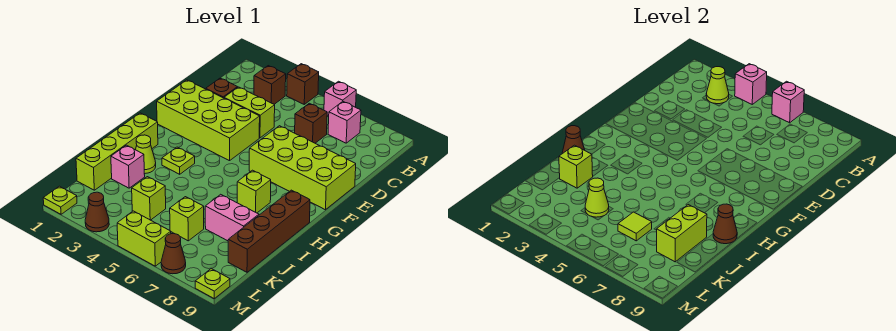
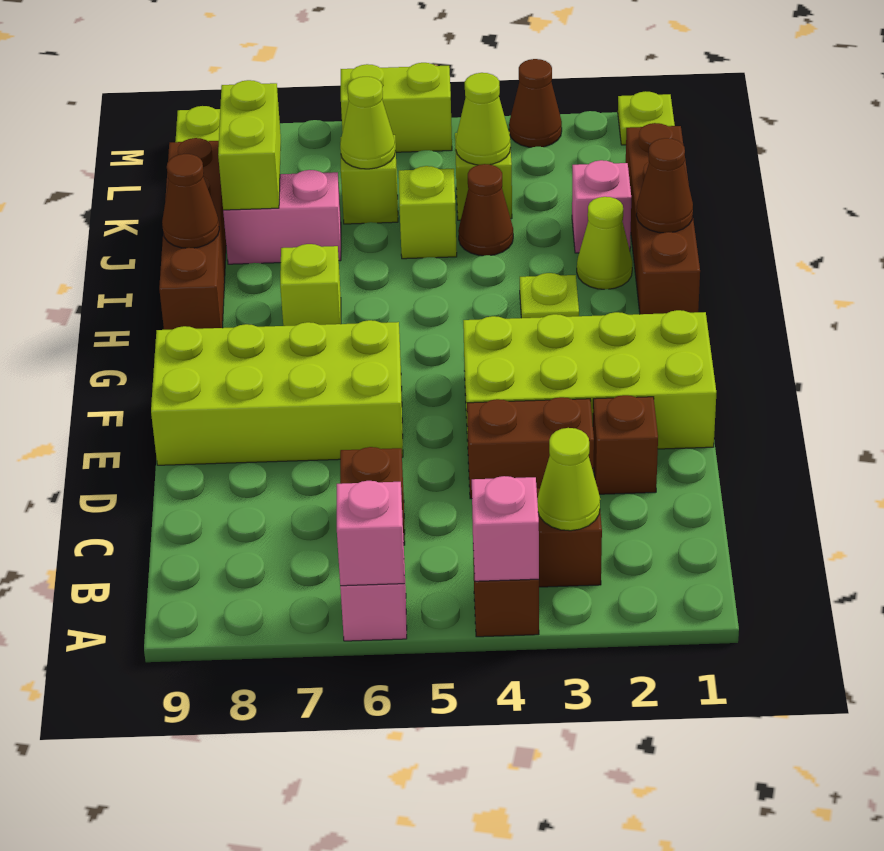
pink 1x1 brick [328,102,361,143] -> none
lime 1x2 brick [224,87,275,138] -> brown 1x2 brick [467,397,594,499]
lime 1x4 brick [76,113,158,190] -> brown 1x4 brick [626,123,700,314]
lime 1x1 brick [559,145,593,188] -> lime 1x1 brick moved to [399,166,457,259]
lime 1x1 tile [618,212,652,241] -> lime 1x1 cone [340,77,395,169]
brown 1x1 cone [161,234,186,274] -> brown 1x1 cone moved to [458,164,513,256]

